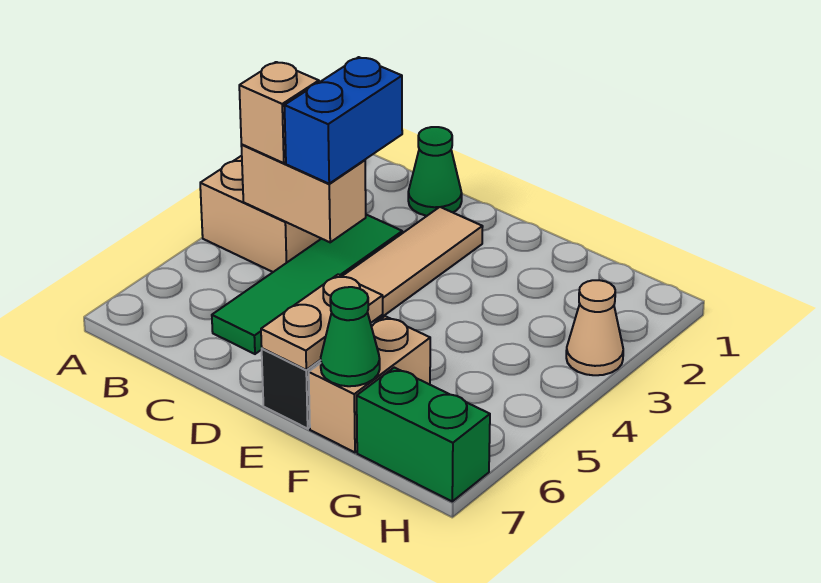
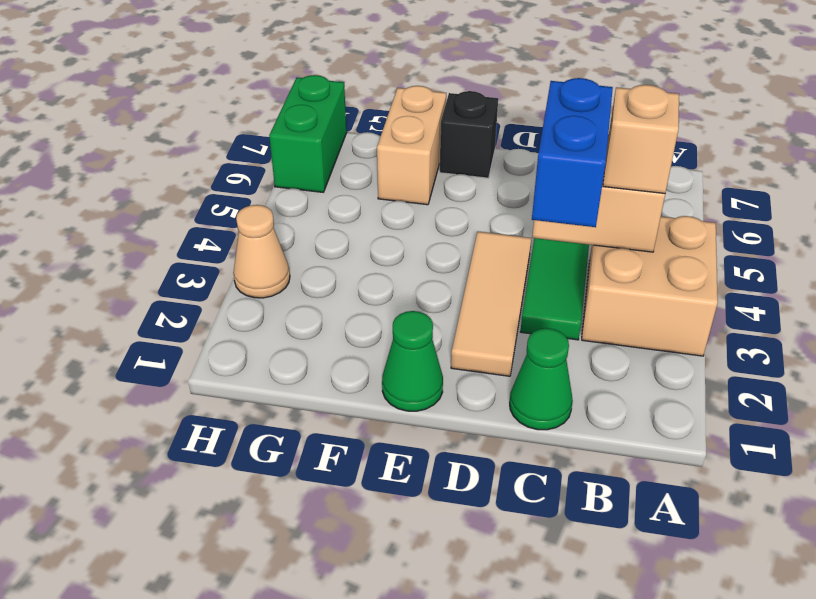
tan 1x2 plate [261,274,383,370] -> none
green 1x1 cone [321,287,380,386] -> green 1x1 cone moved to [382,311,443,411]
green 1x2 brick [357,368,490,501] -> green 1x2 brick turned to [269,75,347,192]

